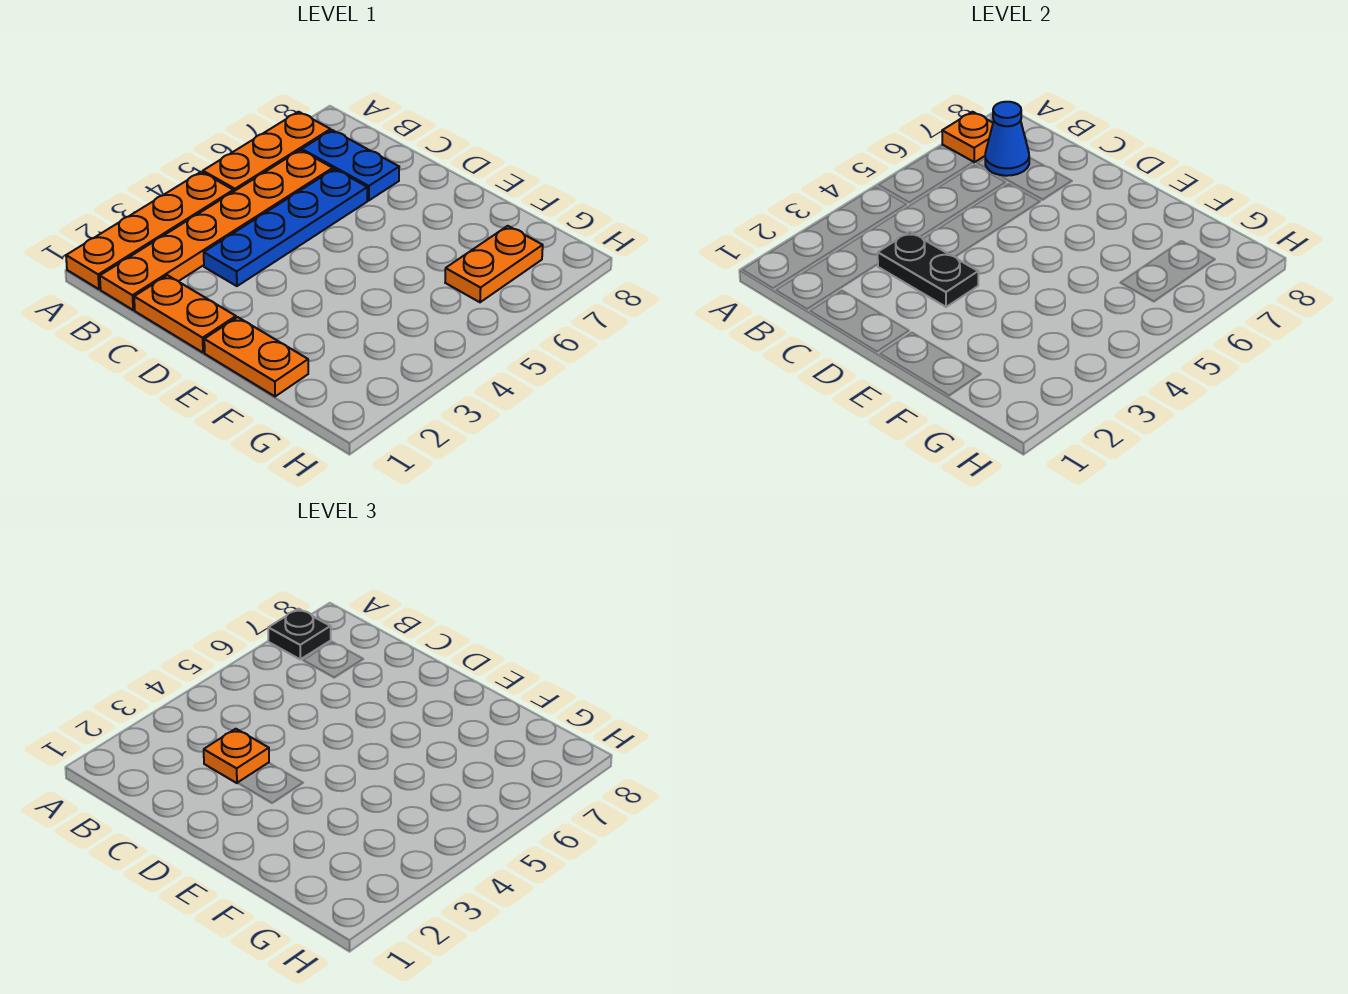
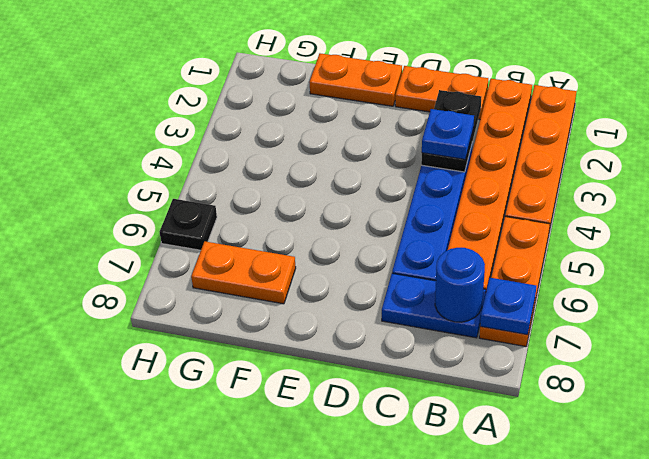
orange 1x1 plate [942,112,993,162] -> blue 1x1 plate [480,278,536,335]
black 1x1 plate [268,609,331,659] -> black 1x1 plate moved to [160,199,217,250]
blue 1x1 cone [985,102,1029,176] -> blue 1x1 round brick [435,248,485,322]
black 1x2 plate [878,232,978,307] -> black 1x2 plate turned to [421,90,481,172]
orange 1x1 plate [204,729,269,783] -> blue 1x1 plate [422,109,474,159]
orange 1x2 plate [445,226,543,302] -> orange 1x2 plate turned to [191,241,296,304]

